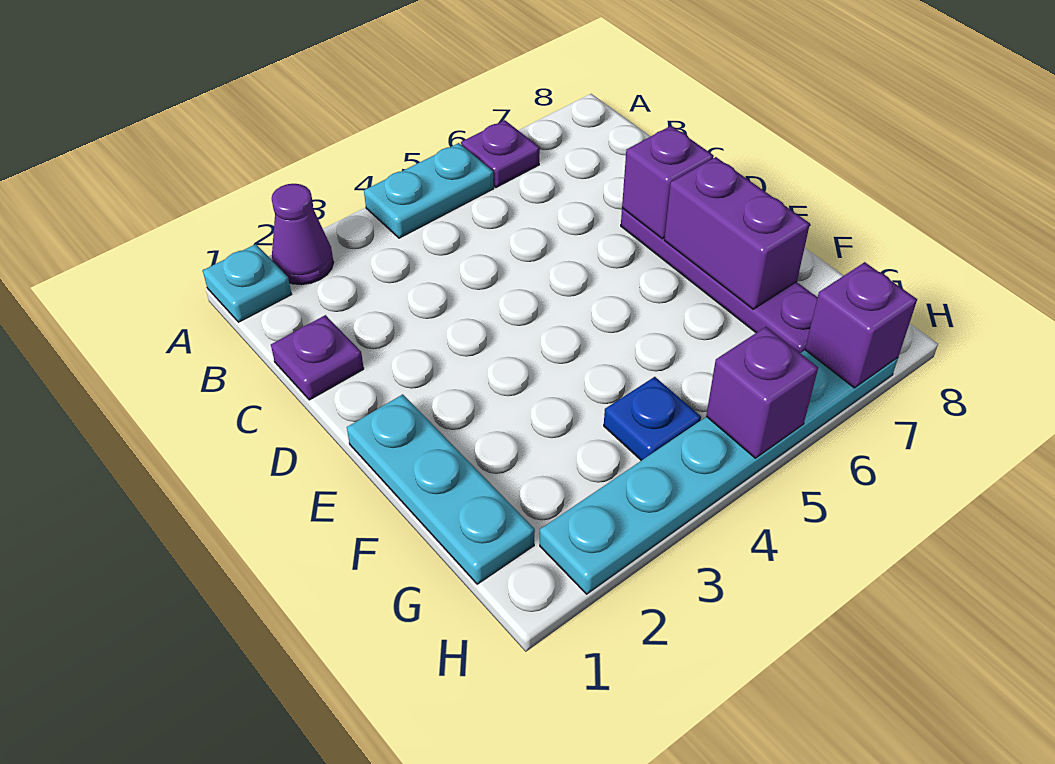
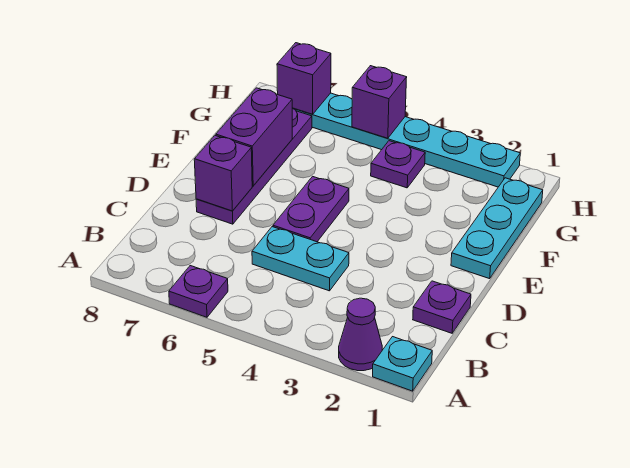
cyan 1x2 plate [364,143,494,238] -> cyan 1x2 plate moved to [252,227,349,291]
none -> purple 1x2 plate [273,176,349,242]
blue 1x1 plate [604,377,701,461] -> purple 1x1 plate [371,141,425,188]

